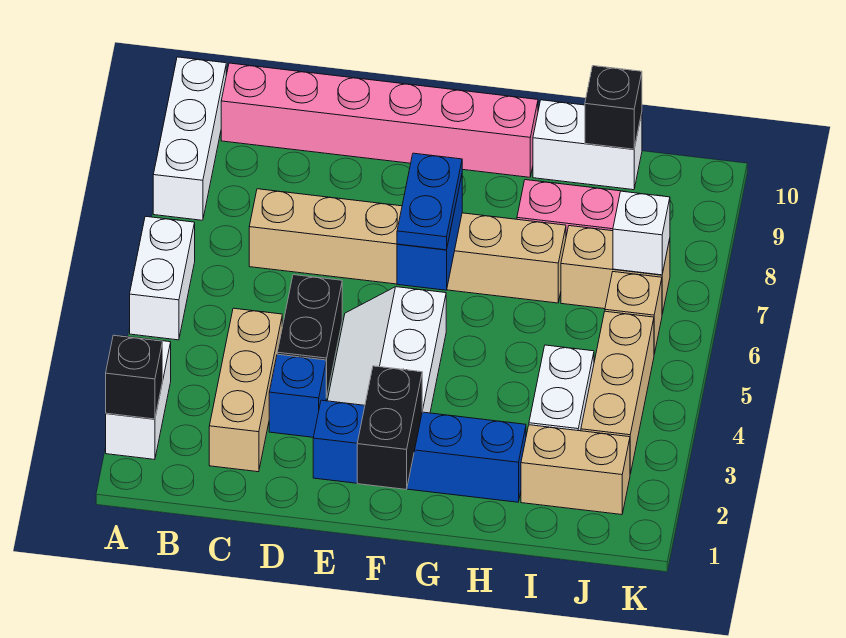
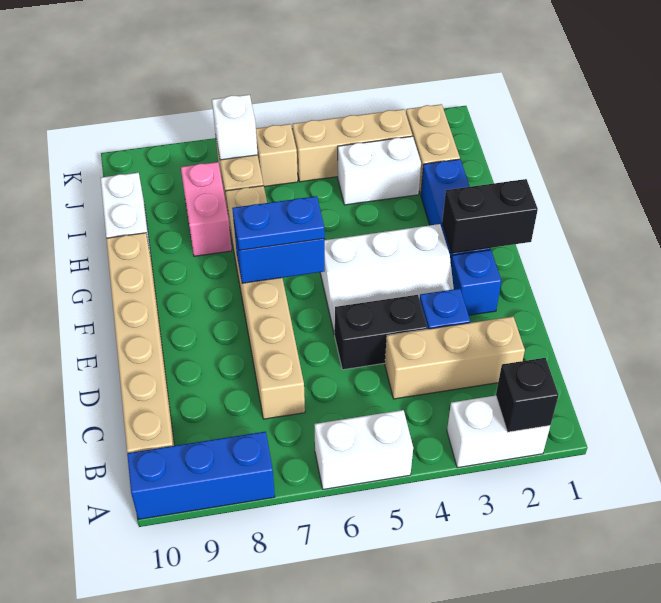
white 1x3 brick [153,57,226,220] -> blue 1x3 brick [127,432,275,520]
pink 1x6 brick [221,63,538,177] -> tan 1x6 brick [106,233,174,453]
black 1x1 brick [585,66,642,149] -> none

